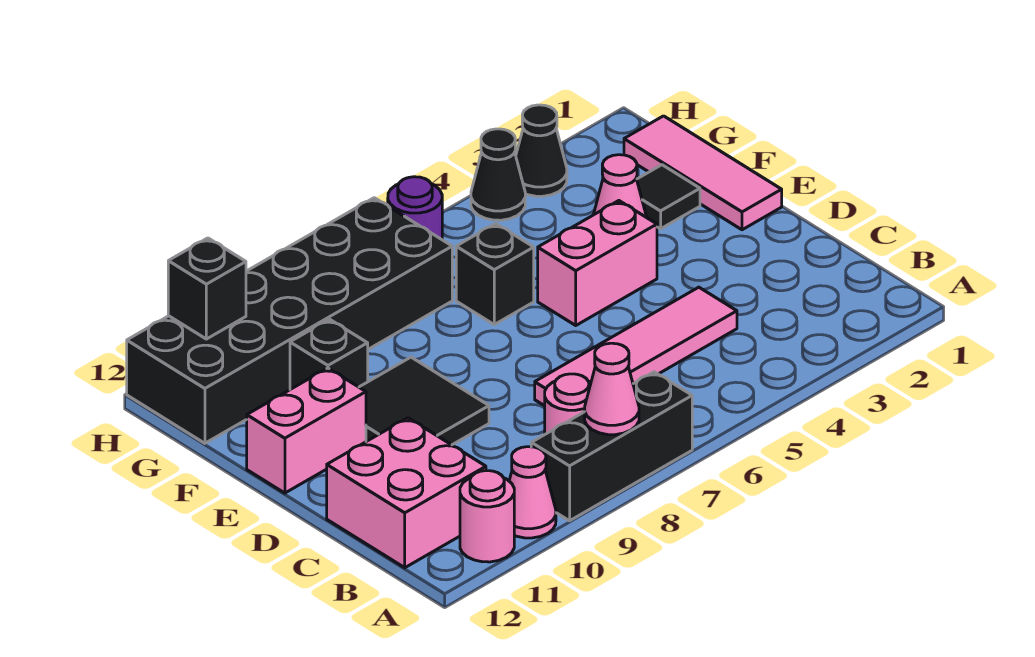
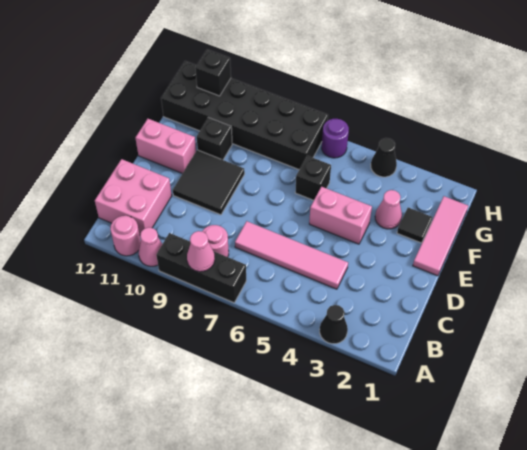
black 1x1 cone [516,105,567,196] -> black 1x1 cone moved to [320,305,348,344]

